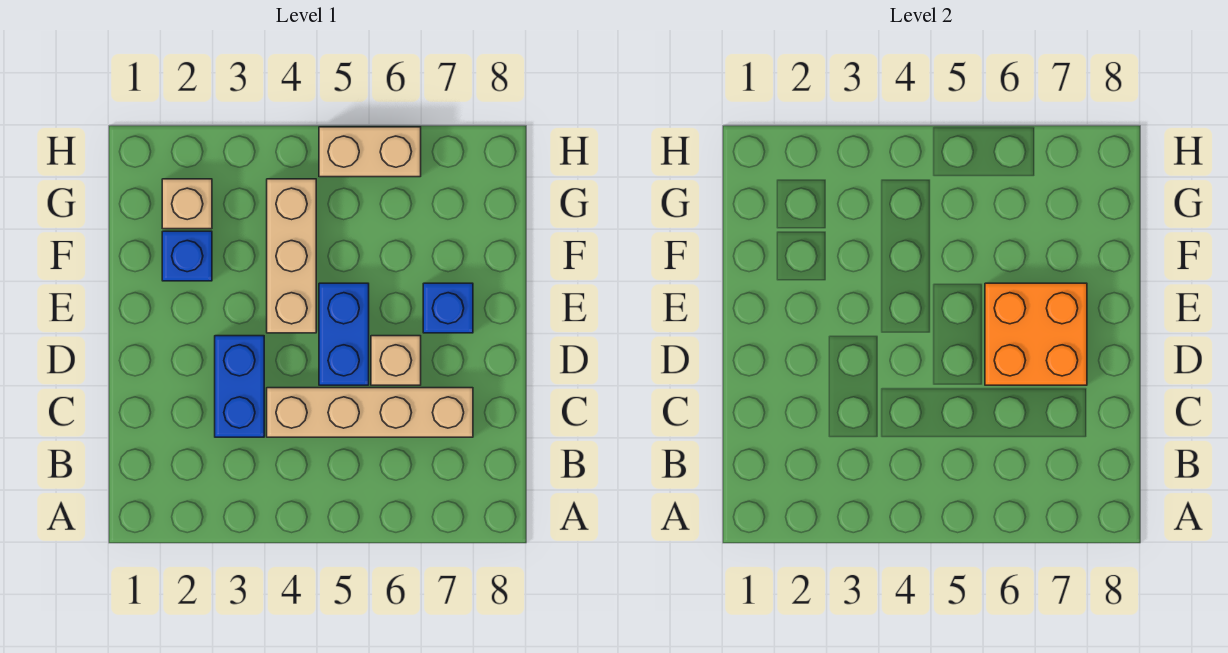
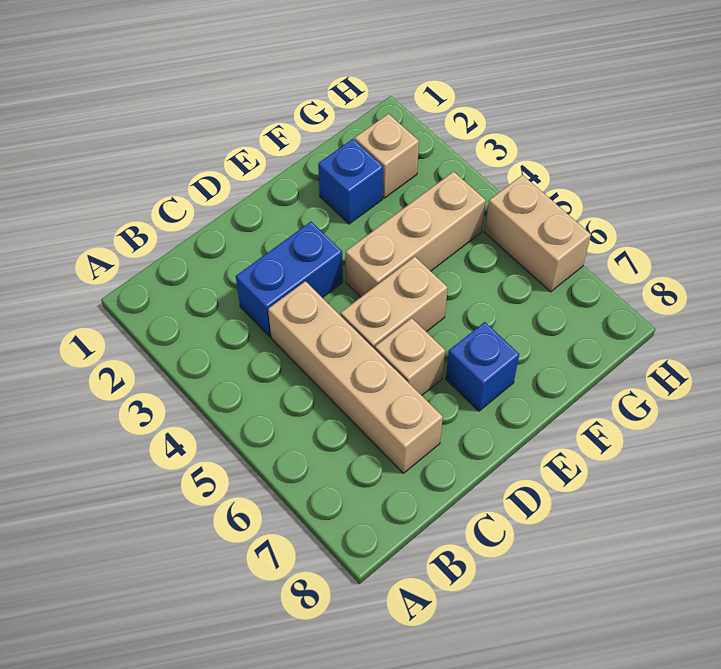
blue 1x2 brick [319,283,369,385] -> tan 1x2 brick [341,257,448,349]
orange 2x2 brick [985,283,1087,385] -> none

